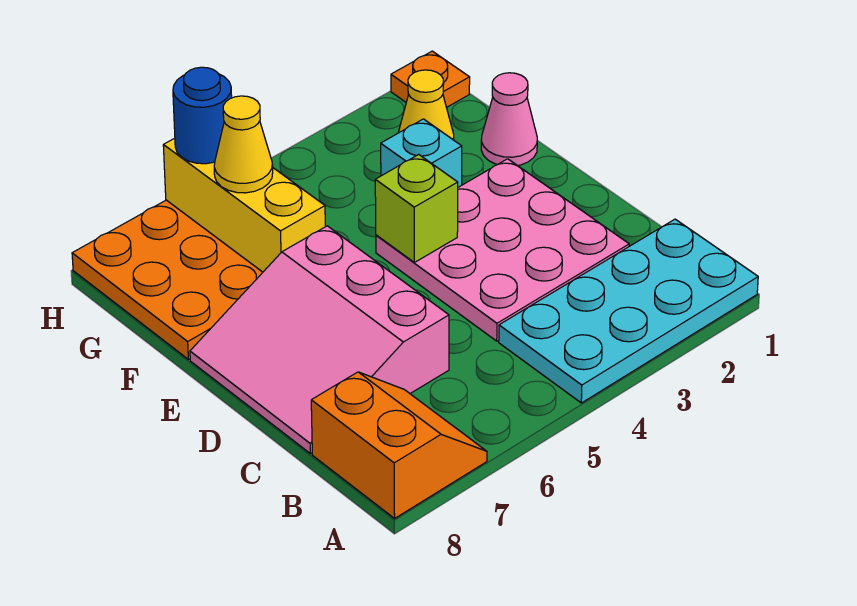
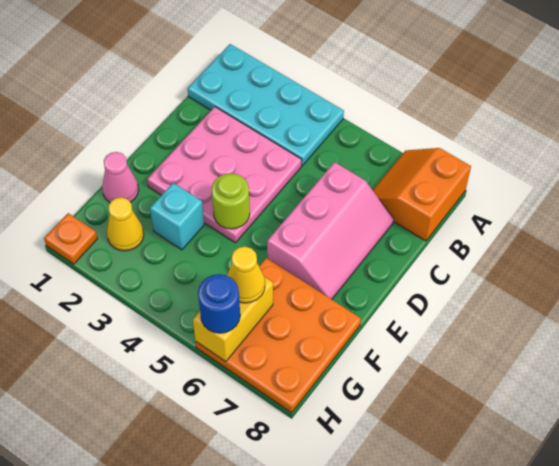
pink 3x3 slope [190,226,449,454] -> pink 2x3 slope [267,162,394,299]
lime 1x1 brick [375,155,458,262] -> lime 1x1 round brick [212,173,250,229]
yellow 1x3 brick [163,138,325,272] -> yellow 1x2 brick [193,277,273,362]

